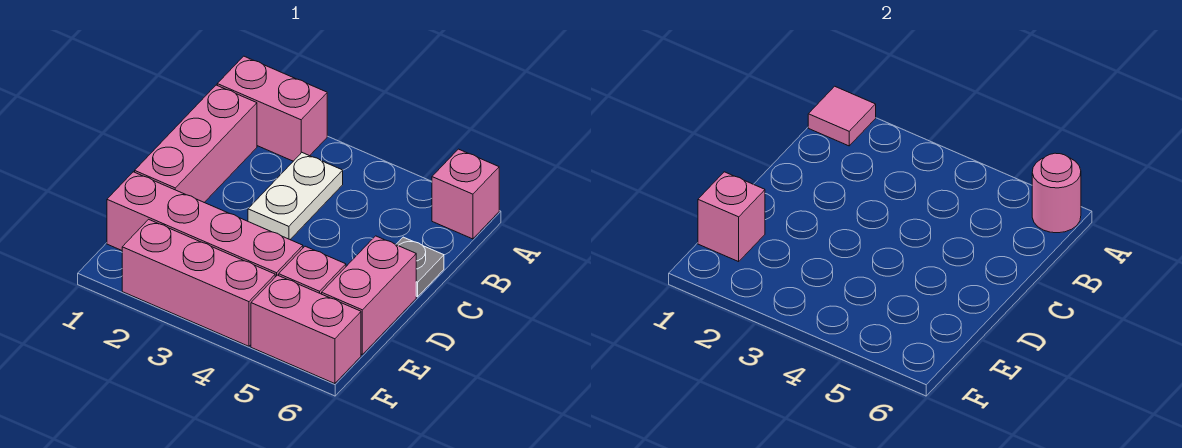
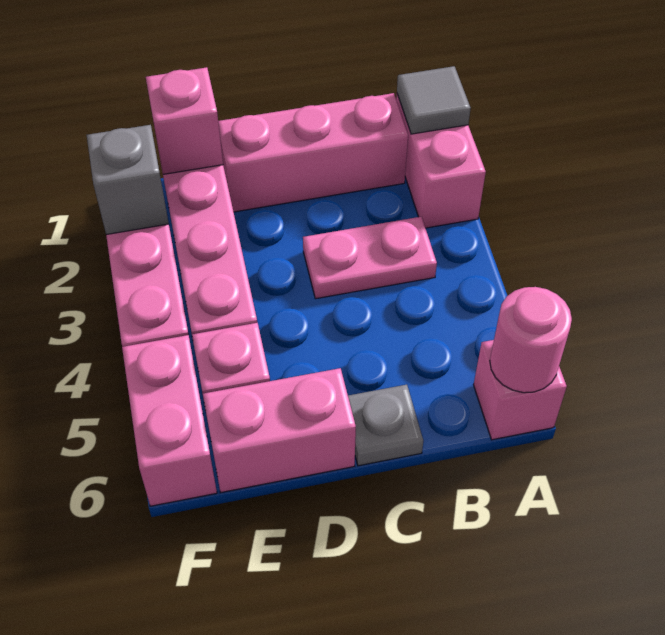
pink 1x1 tile [808,86,876,146] -> grey 1x1 tile [397,66,471,134]
white 1x2 plate [248,153,343,239] -> pink 1x2 plate [303,217,437,299]
none -> grey 1x1 brick [87,125,169,235]

